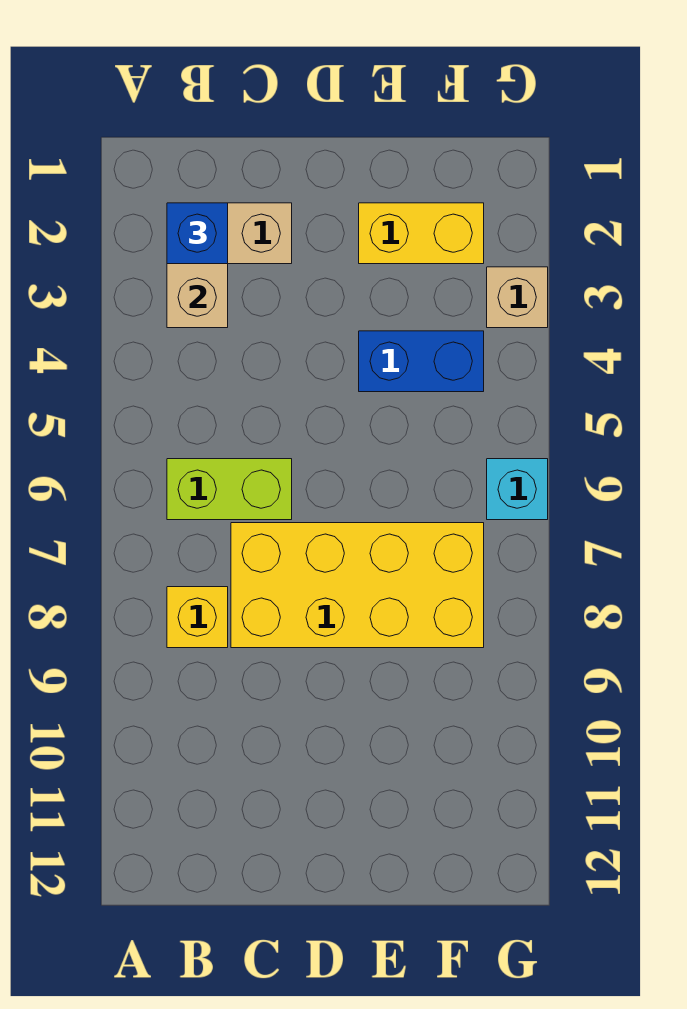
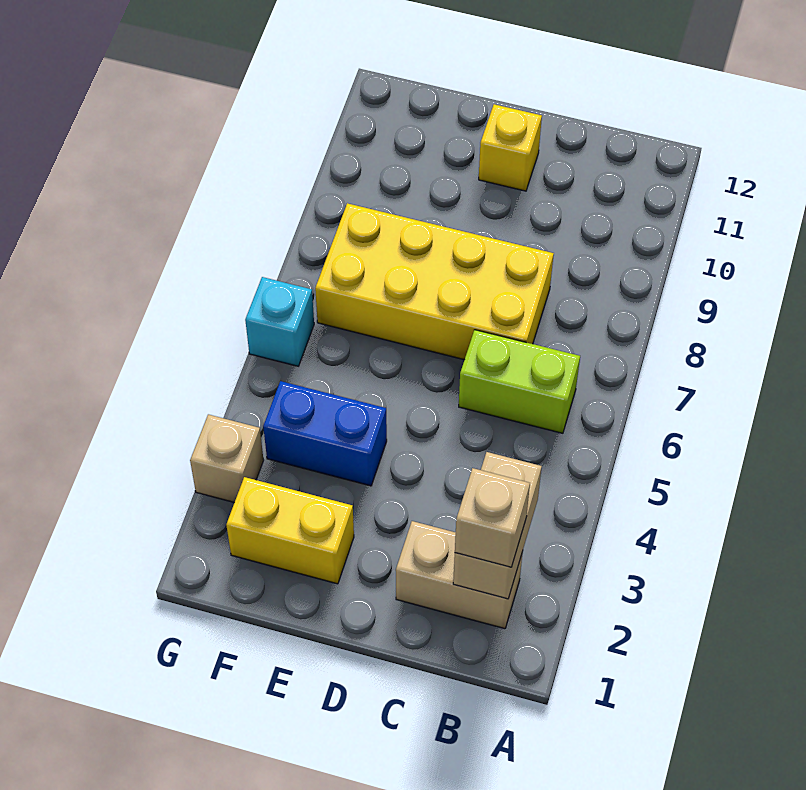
blue 1x1 brick [167,203,228,264] -> tan 1x1 brick [455,468,530,567]
yellow 1x1 brick [167,587,228,648] -> yellow 1x1 brick moved to [479,104,542,191]

